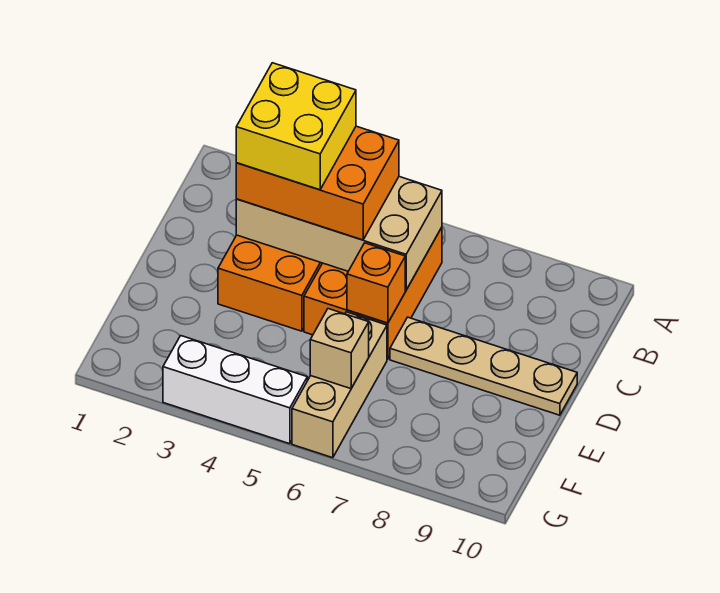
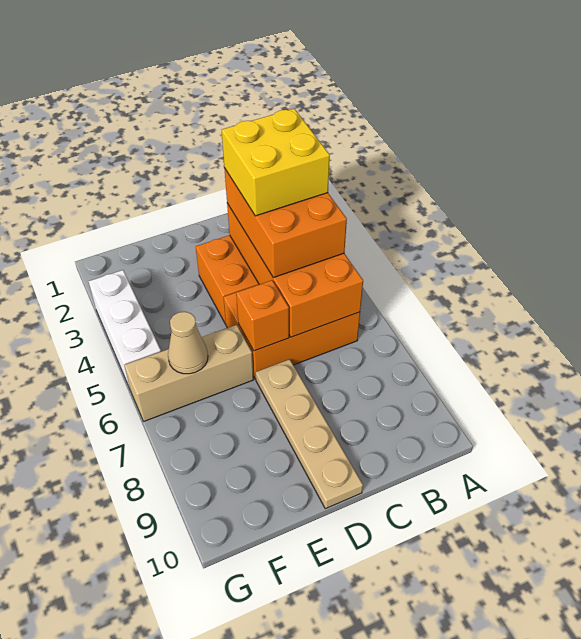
tan 2x4 brick [236,177,442,290] -> orange 2x4 brick [227,203,363,337]
tan 1x1 brick [310,309,369,389] -> tan 1x1 cone [168,312,208,374]

